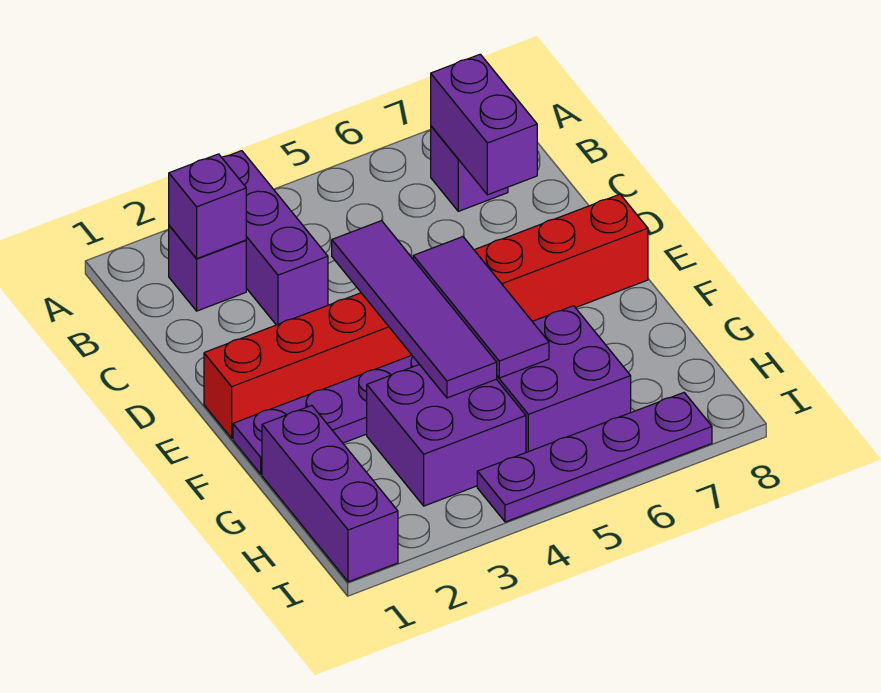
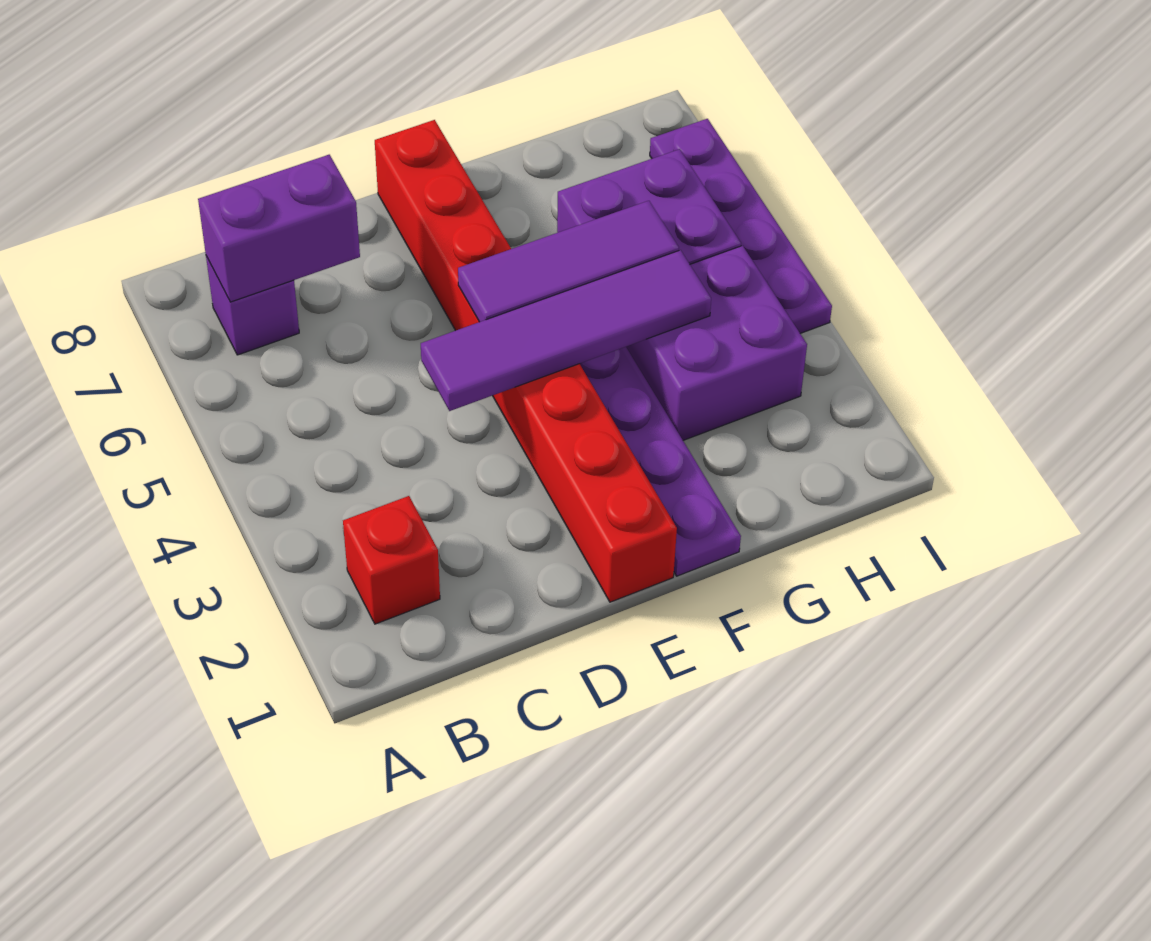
purple 1x3 brick [222,151,328,325] -> none
purple 1x1 brick [169,226,246,311] -> red 1x1 brick [343,496,440,624]
purple 1x1 brick [169,154,246,258] -> none
purple 1x3 brick [262,406,398,582] -> none

